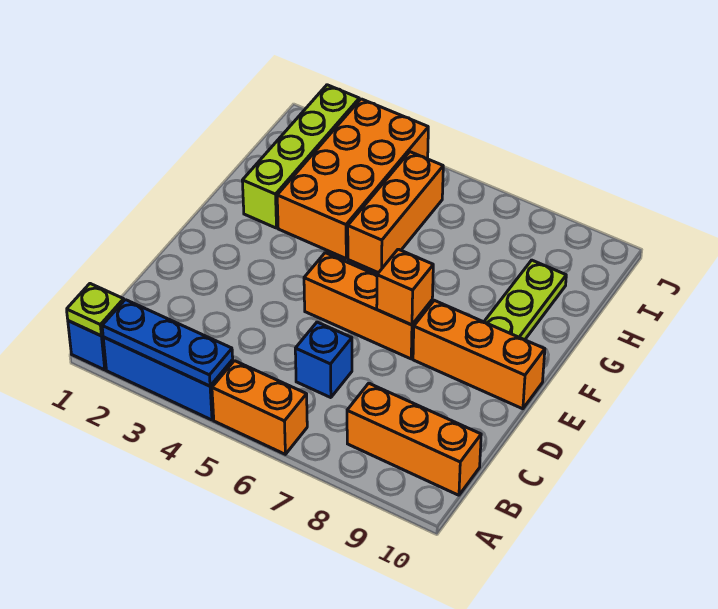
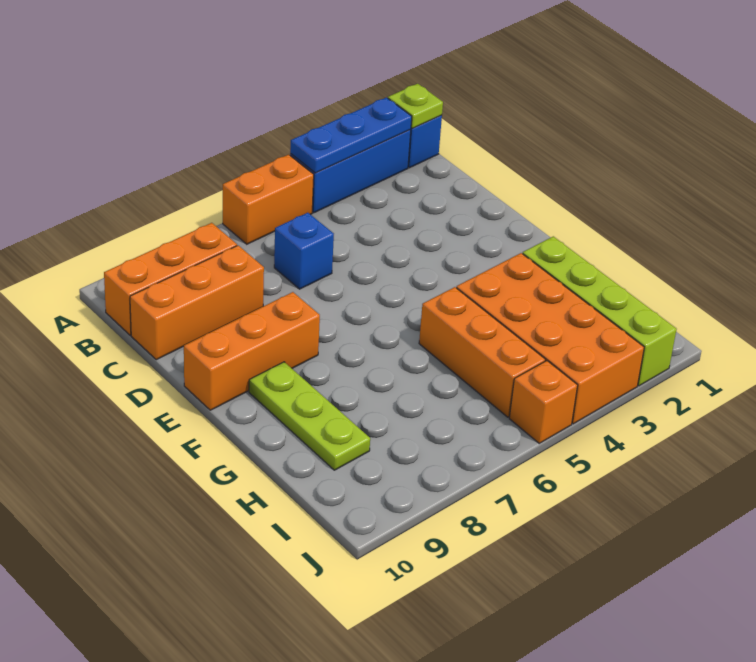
orange 1x3 brick [304,253,432,359] -> orange 1x3 brick moved to [130,245,264,360]
orange 1x1 brick [377,249,433,325] -> orange 1x1 brick moved to [509,361,578,443]

